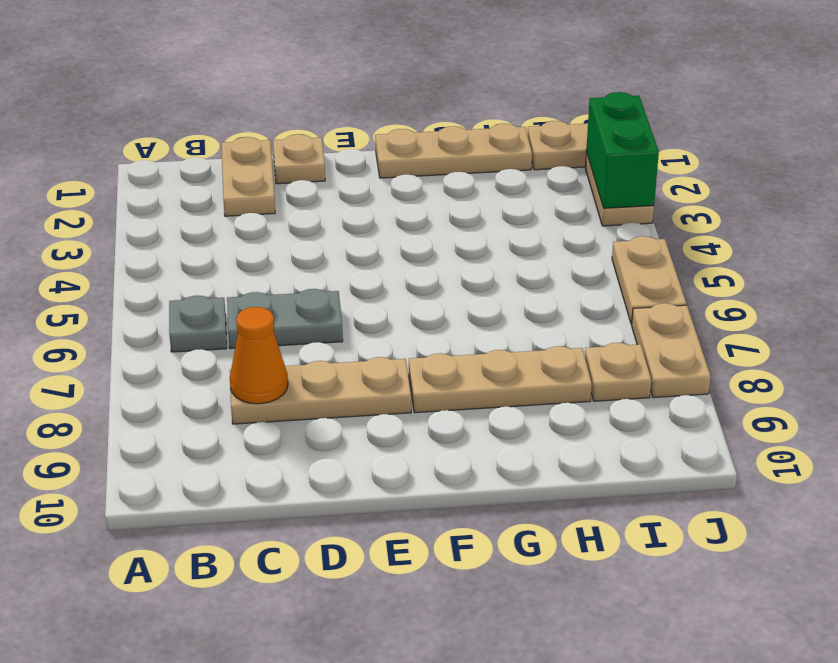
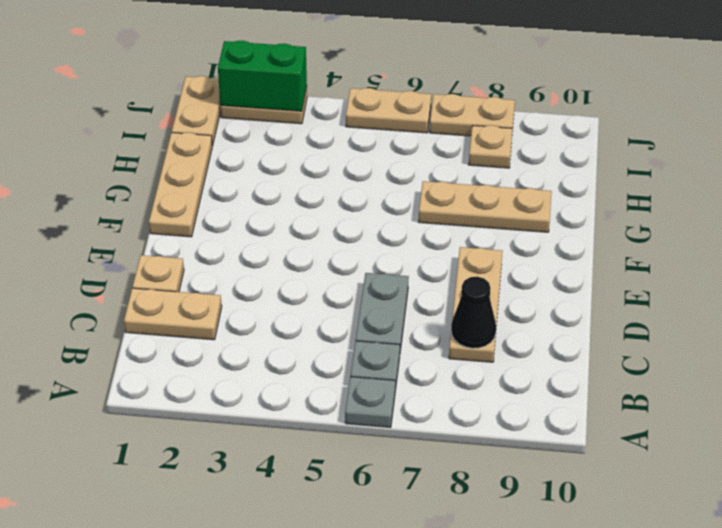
none -> grey 1x1 plate [345,377,396,428]
orange 1x1 cone [230,307,288,404] -> black 1x1 cone [451,277,496,348]
tan 1x3 plate [409,346,592,413] -> tan 1x3 plate turned to [419,181,552,232]

